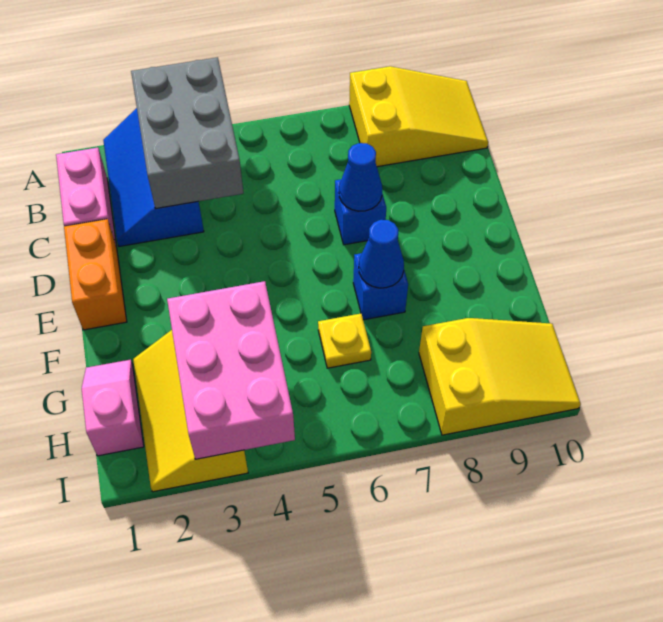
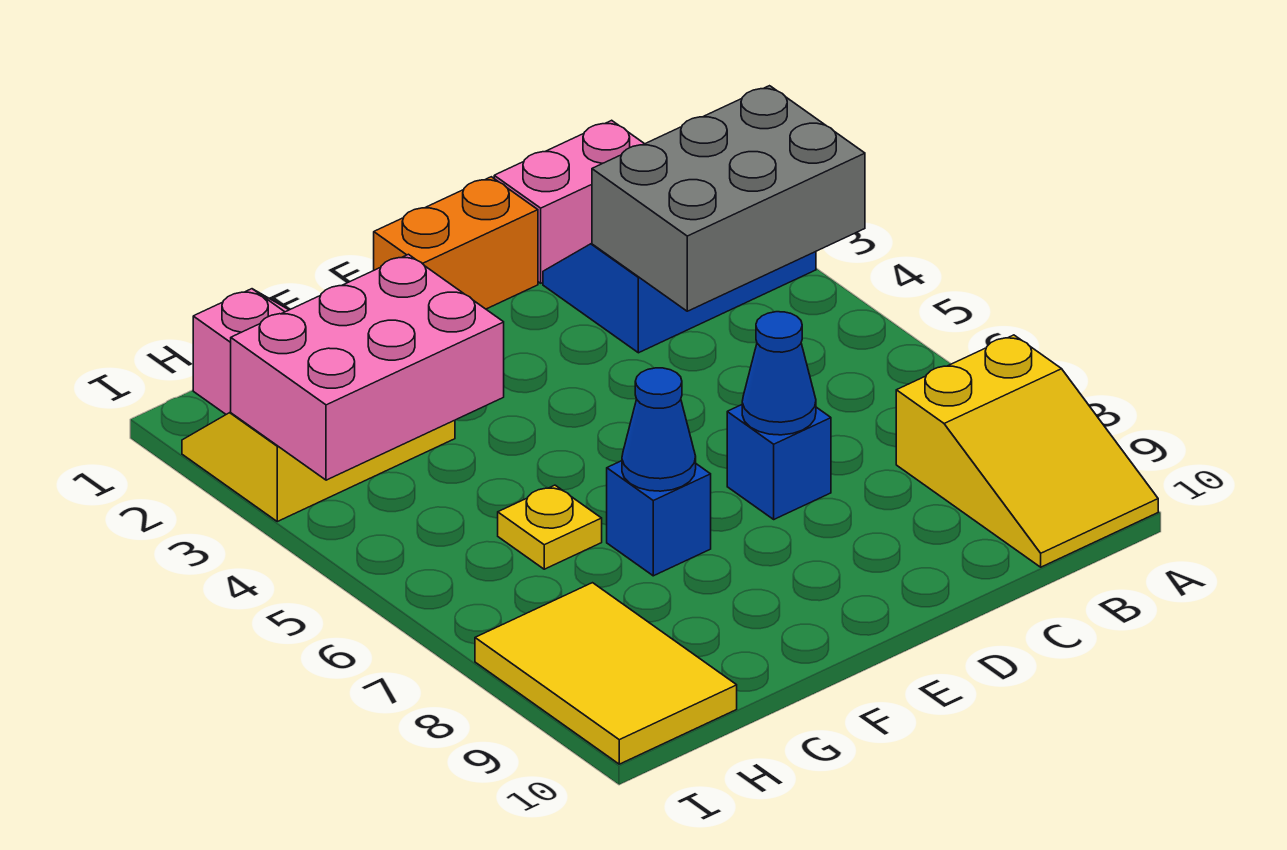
yellow 2x3 slope [419,318,581,435] -> yellow 2x3 tile [475,583,737,764]

